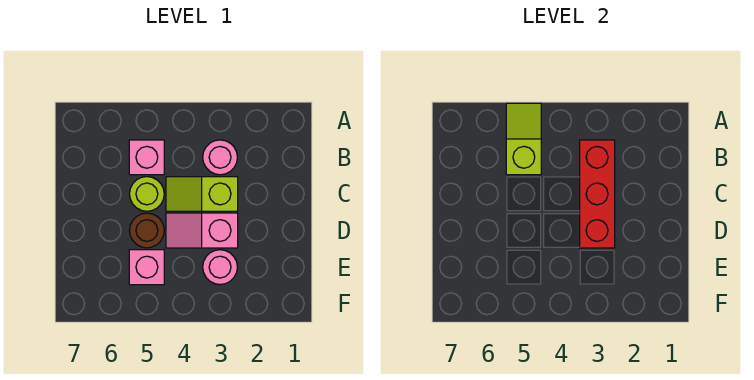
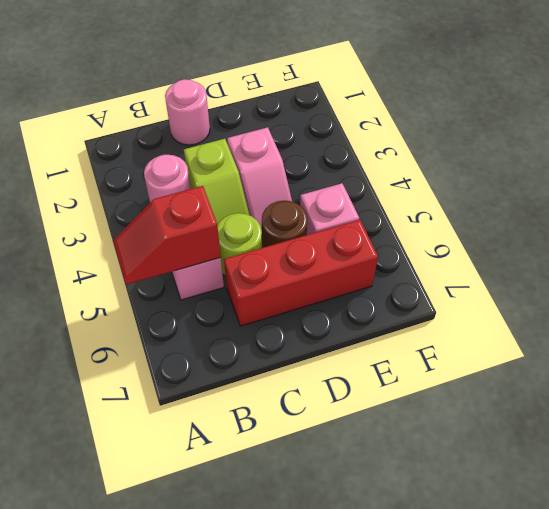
lime 1x2 slope [506,103,541,175] -> red 1x2 slope [113,186,221,285]
red 1x3 brick [580,140,615,248] -> red 1x3 brick moved to [224,220,378,326]
pink 1x1 round brick [203,250,237,285] -> pink 1x1 round brick moved to [165,79,210,145]

